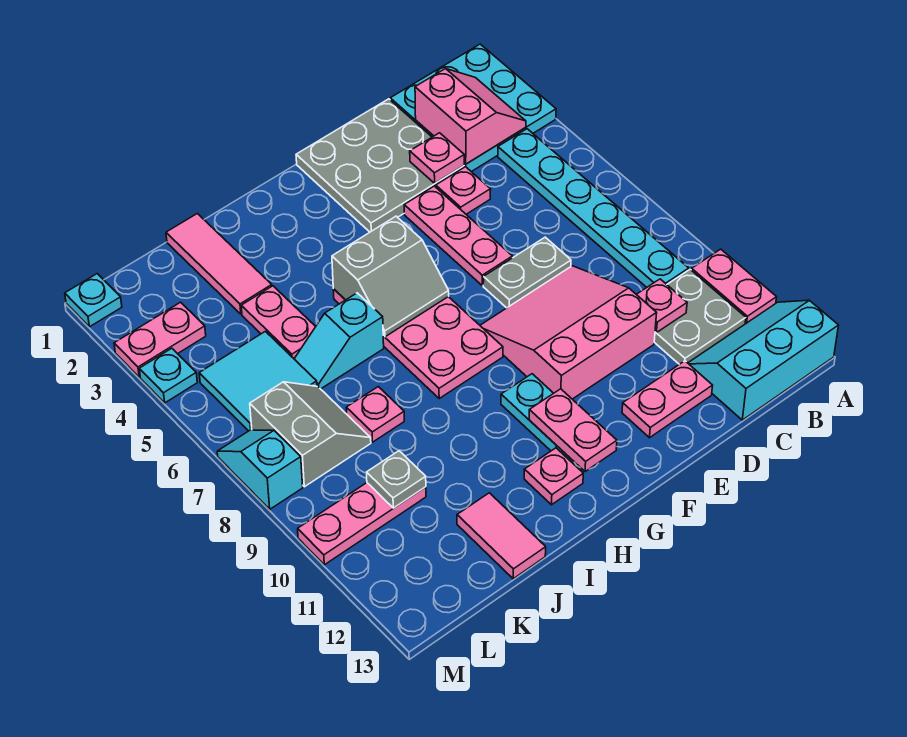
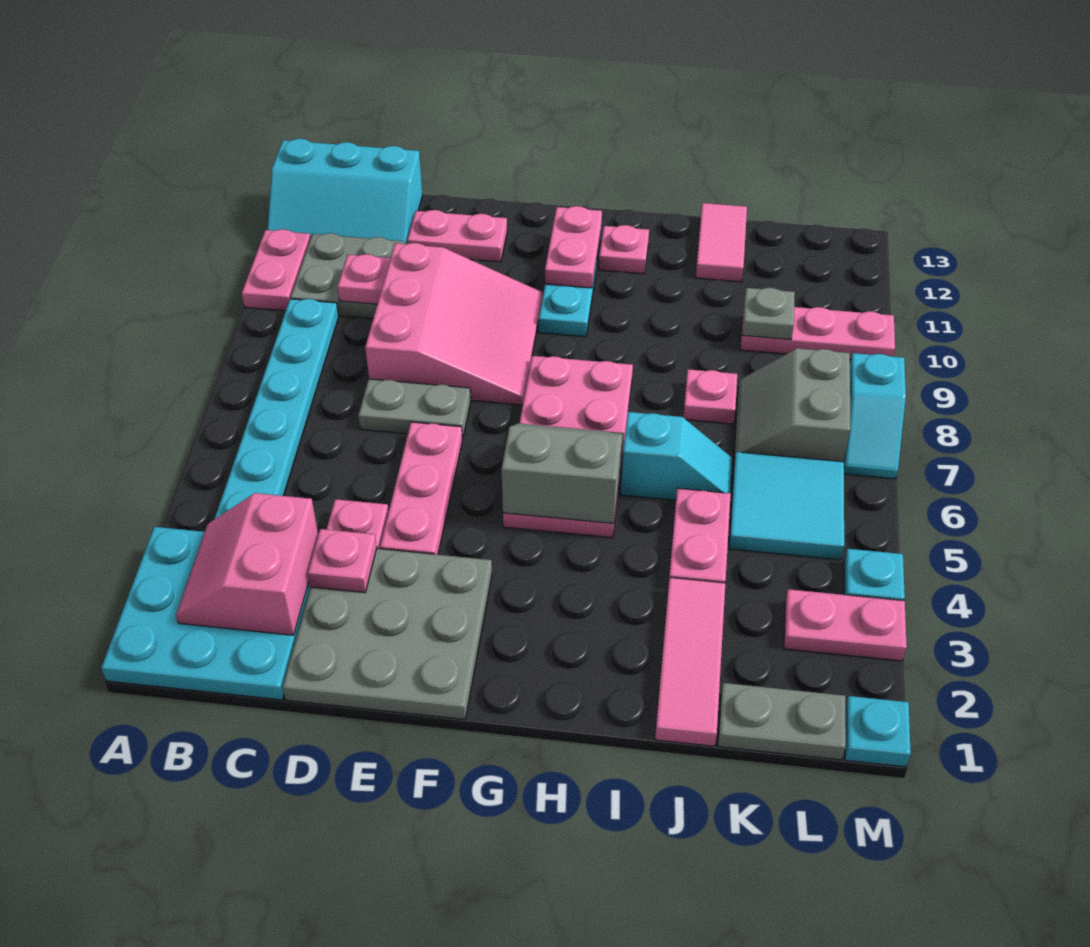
pink 3x3 slope [480,266,657,399] -> pink 3x3 slope turned to [365,243,542,405]
none -> grey 1x2 plate [718,683,846,760]

